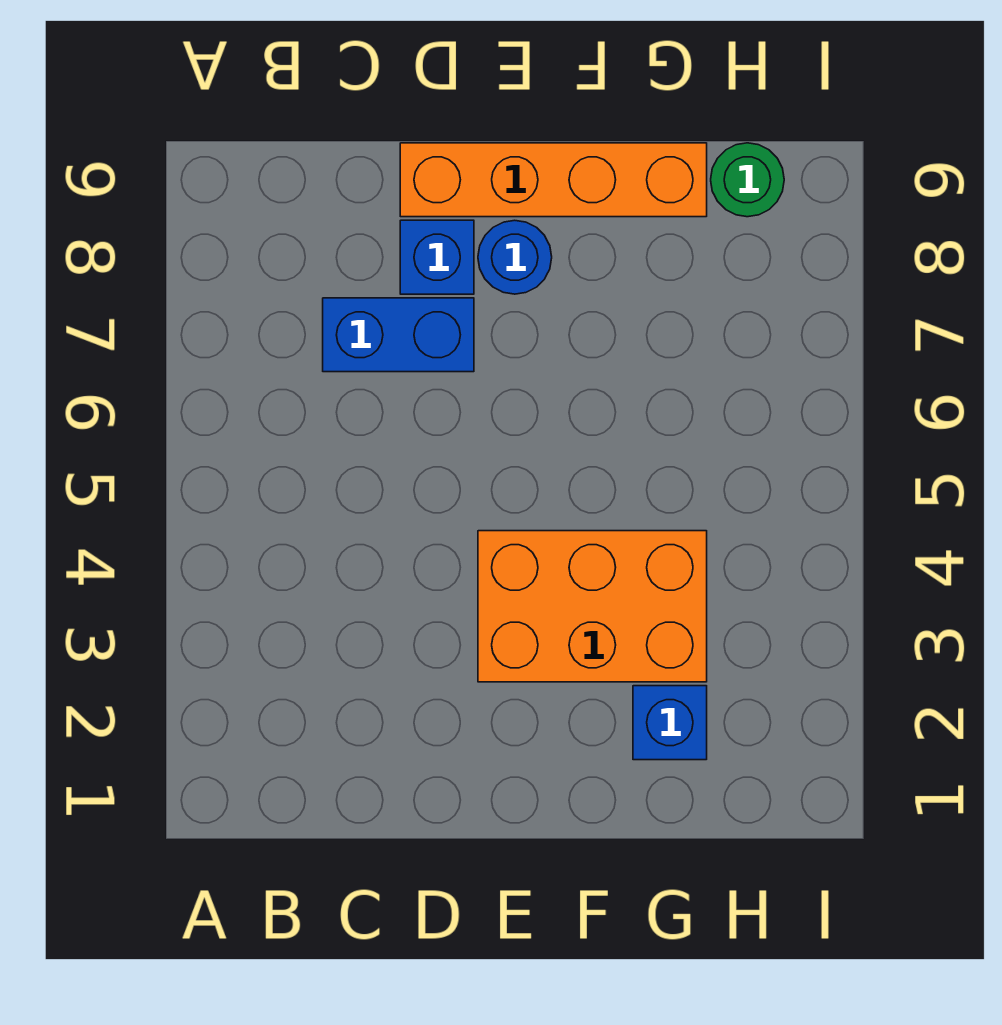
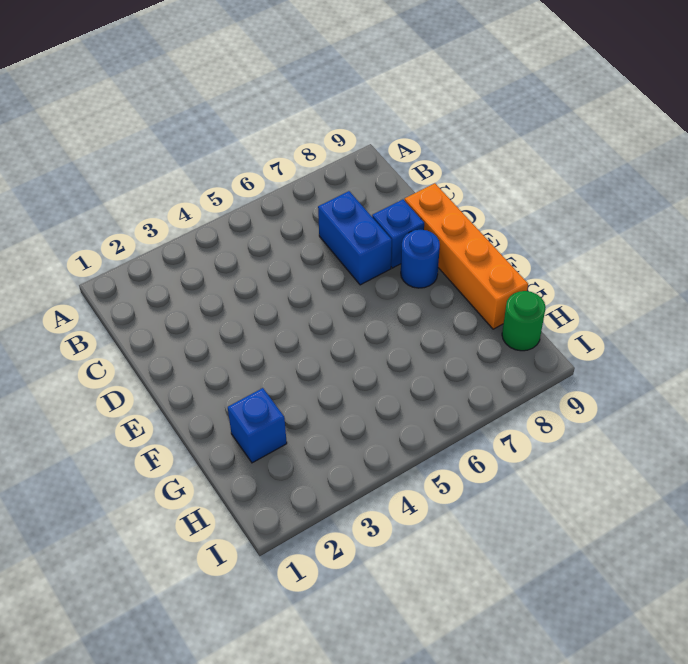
orange 2x3 brick [478,531,707,682] -> none

